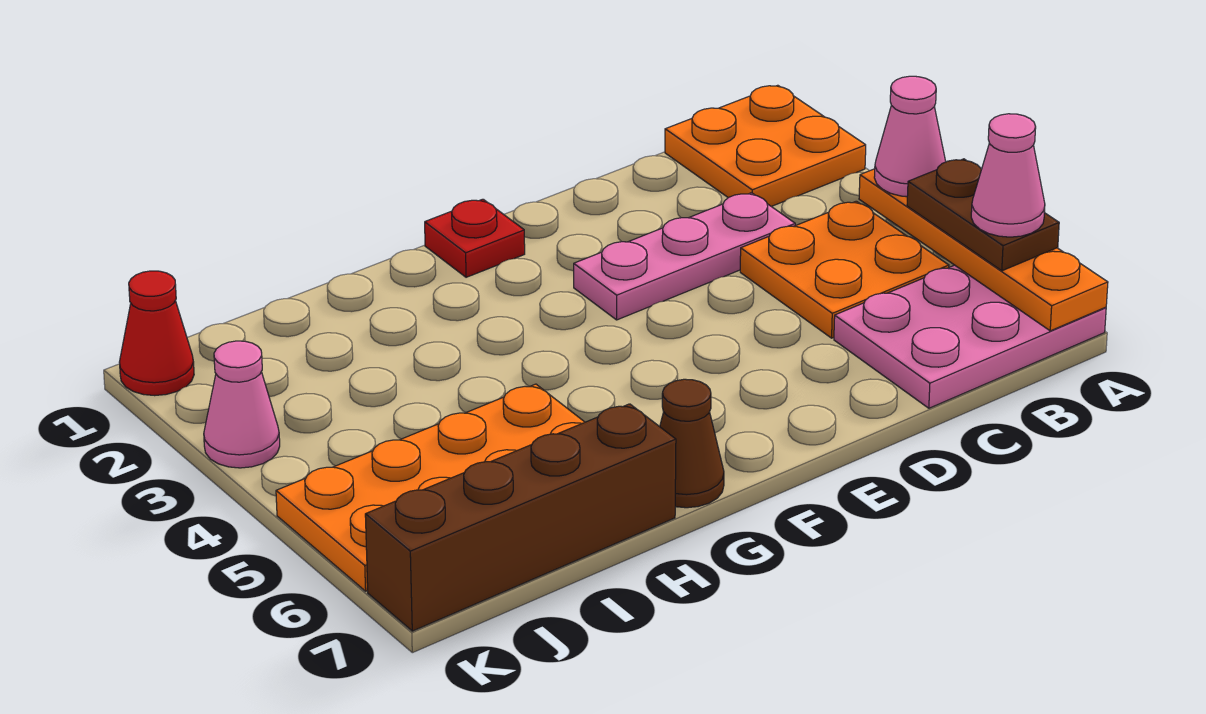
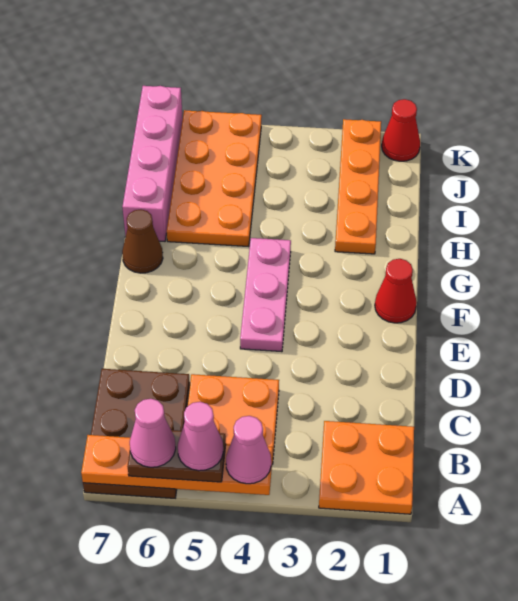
pink 2x3 plate [834,265,1106,408] -> brown 2x3 plate [83,369,190,498]
pink 1x3 plate [574,193,795,320] -> pink 1x3 plate moved to [240,238,291,352]
red 1x1 plate [425,199,525,277] -> red 1x1 cone [375,259,417,323]
none -> orange 1x4 plate [335,119,381,254]
brown 1x4 brick [365,404,676,631] -> pink 1x4 brick [122,86,183,241]
pink 1x1 cone [204,341,280,468] -> pink 1x1 cone moved to [178,402,223,471]

